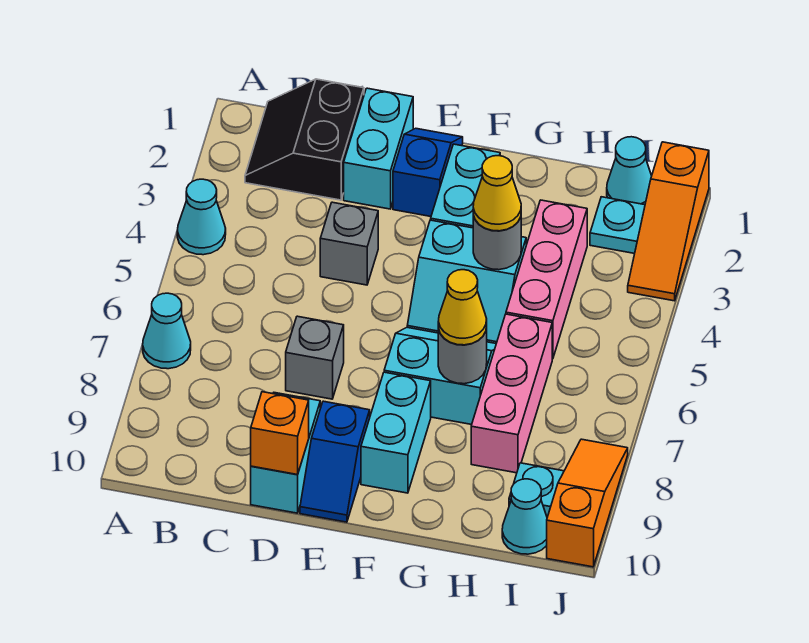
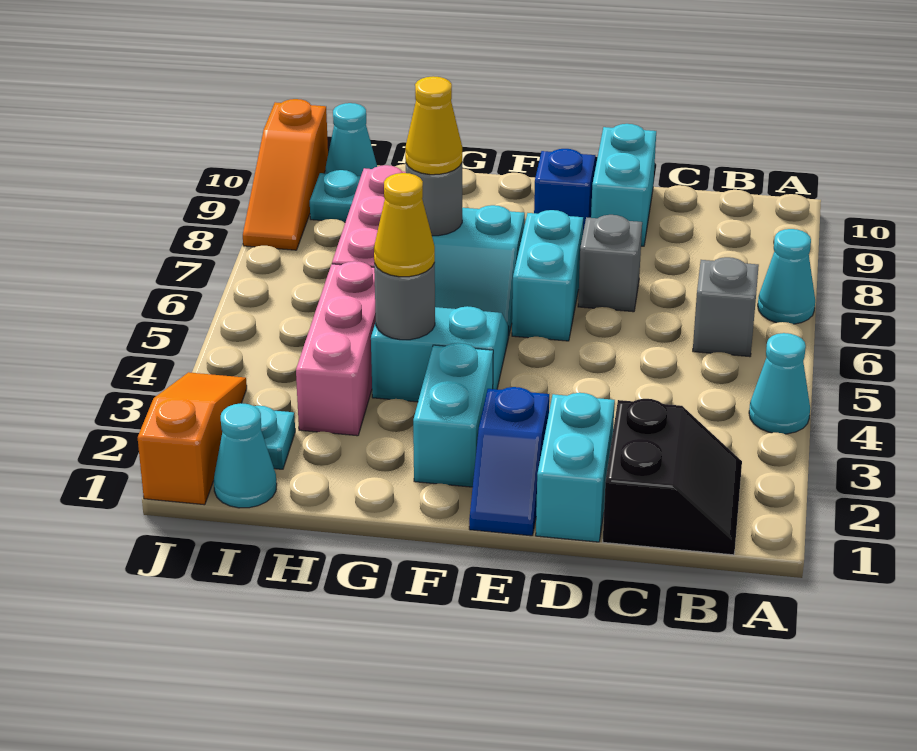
grey 1x1 brick [320,202,378,285] -> grey 1x1 brick moved to [693,257,759,357]
orange 1x1 brick [251,392,309,475] -> none
cyan 1x2 brick [361,372,431,493] -> cyan 1x2 brick moved to [512,210,583,341]

